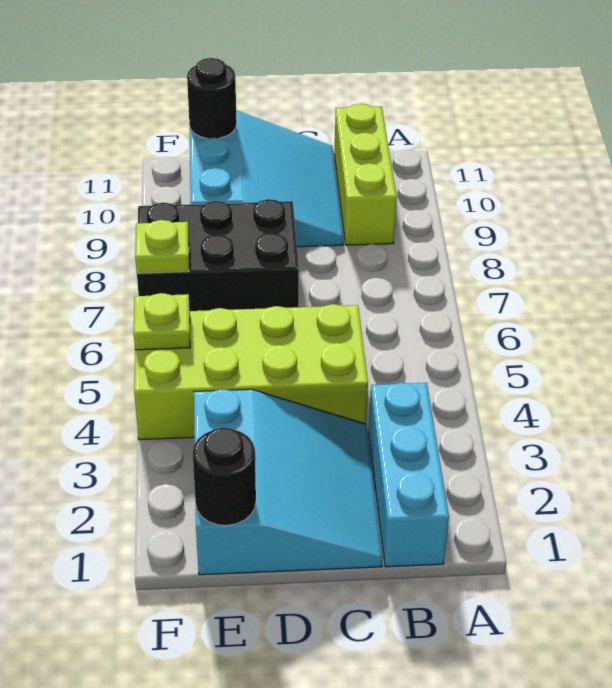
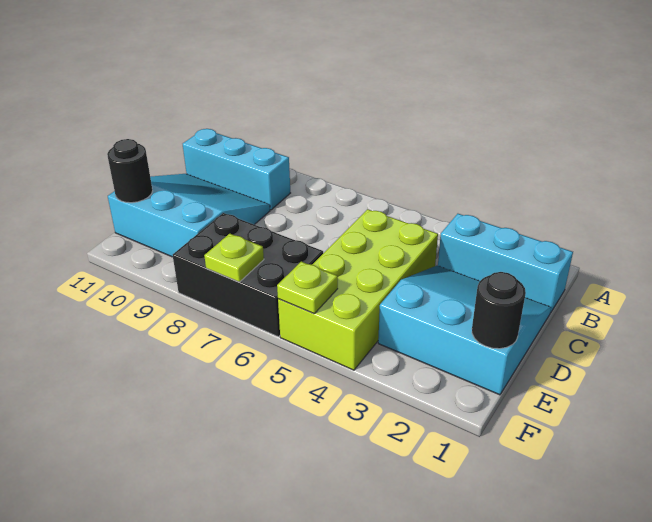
lime 1x3 brick [334,104,397,245] -> cyan 1x3 brick [183,129,290,210]
black 2x3 brick [137,199,299,311] -> black 2x3 brick turned to [173,213,323,337]

